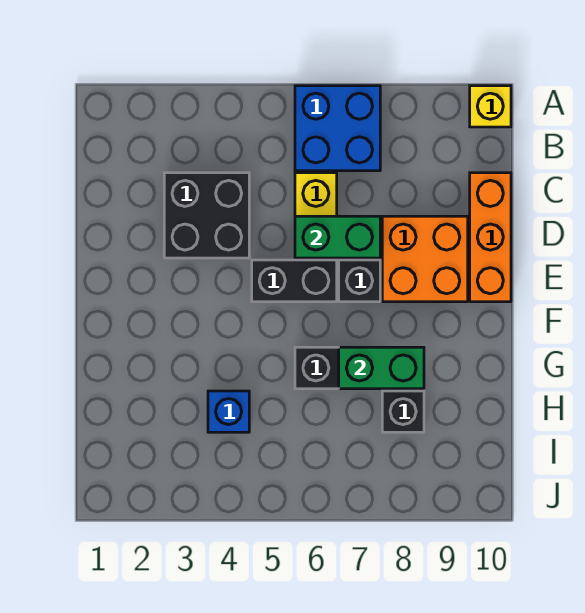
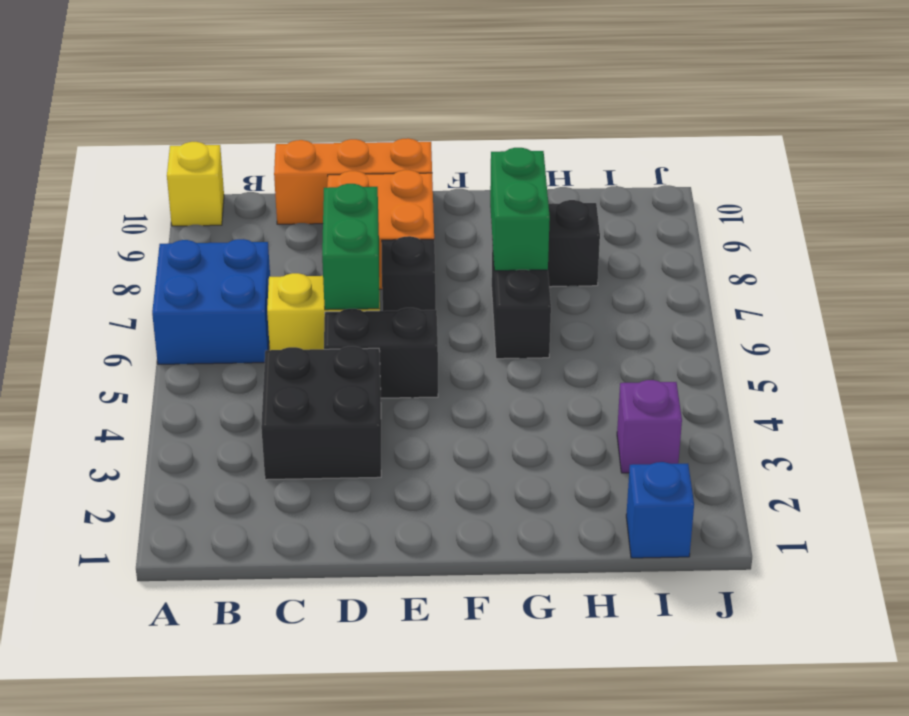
black 1x2 brick [252,260,337,302] -> black 1x2 brick turned to [324,308,438,398]
blue 1x1 brick [208,391,249,432] -> blue 1x1 brick moved to [626,462,694,558]
none -> purple 1x1 brick [617,380,682,473]

